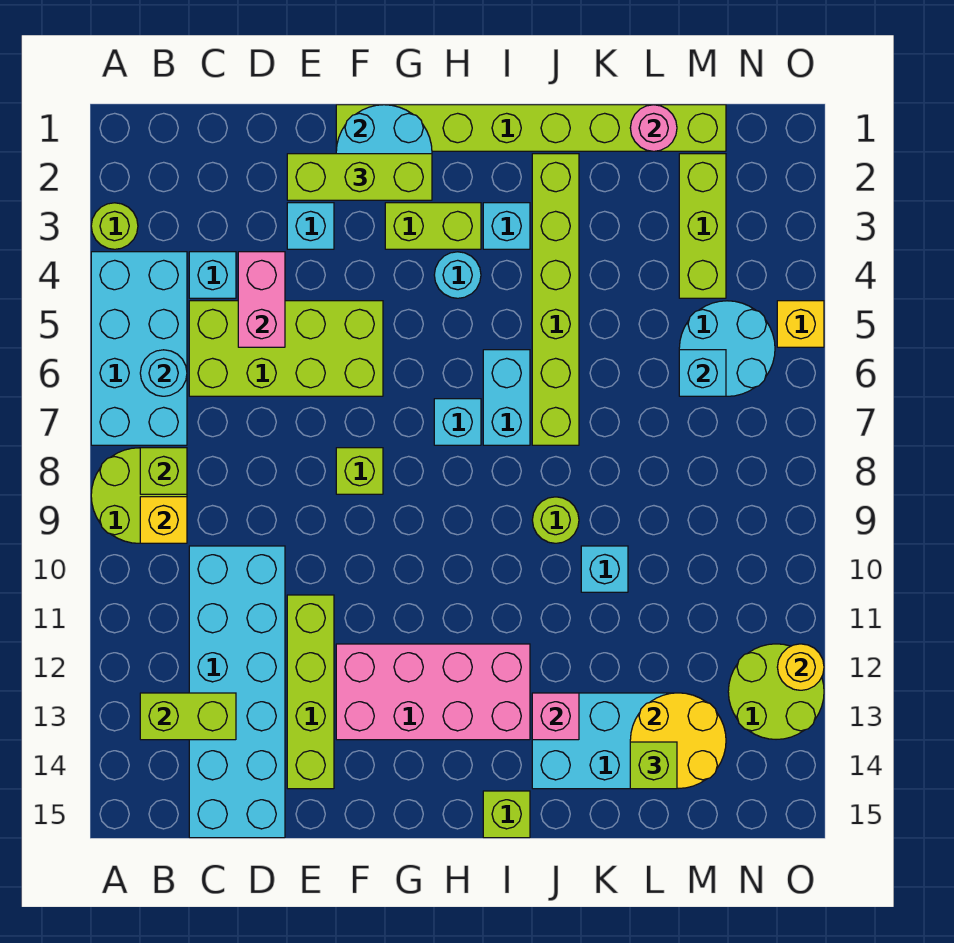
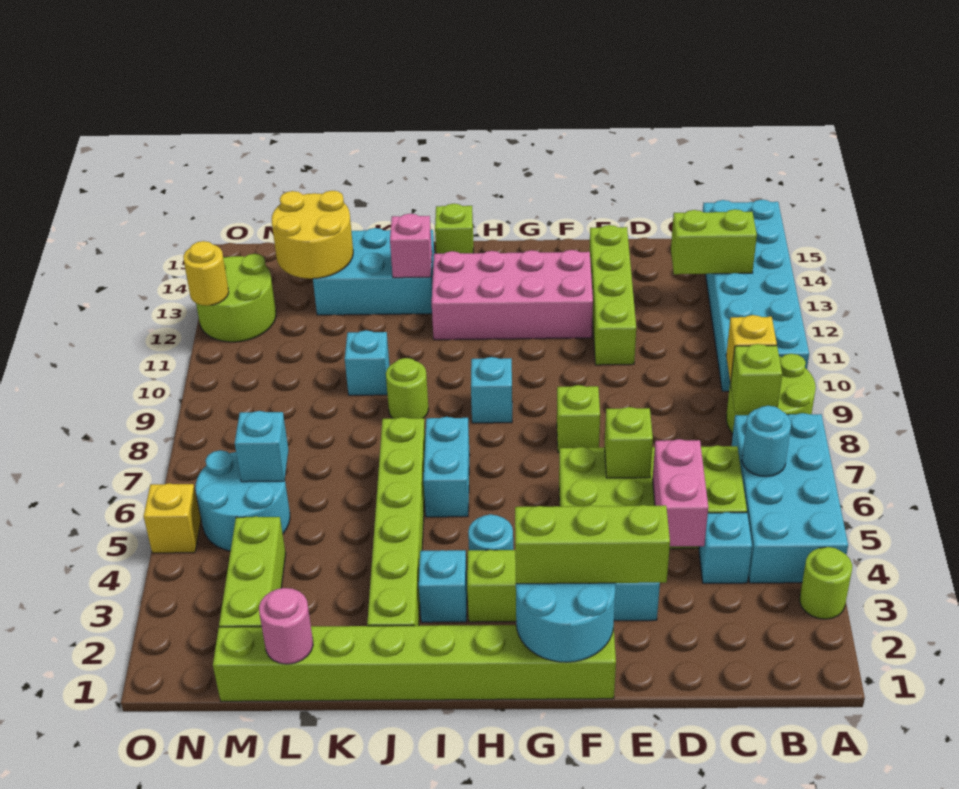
cyan 2x6 brick [189,546,285,838] -> cyan 2x6 brick moved to [703,200,809,391]
cyan 1x1 brick [434,399,481,445] -> cyan 1x1 brick moved to [471,357,512,423]
lime 1x1 brick [630,742,677,789] -> lime 1x1 brick moved to [604,407,653,478]

